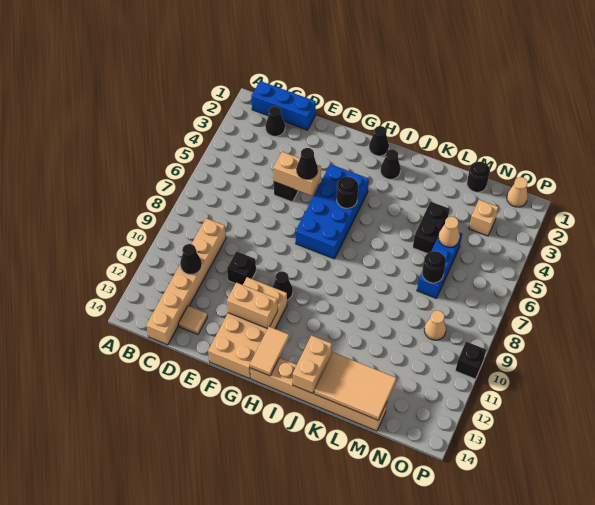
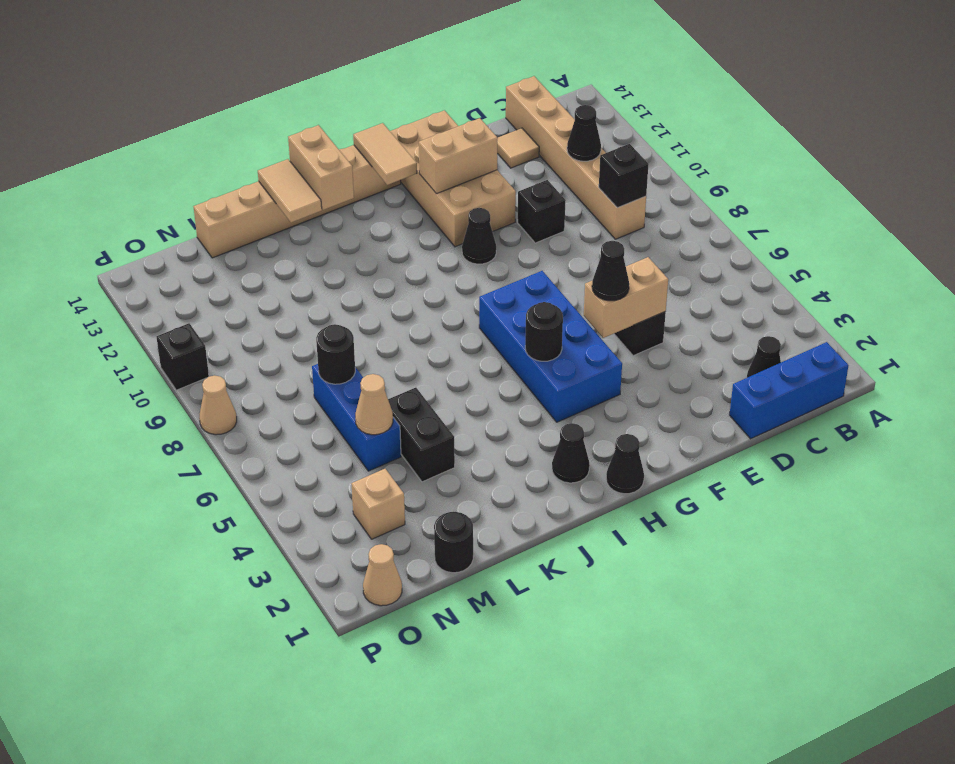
none -> black 1x1 brick [599,144,649,208]
tan 2x3 tile [314,352,396,420] -> tan 1x2 tile [258,159,322,222]
tan 1x1 cone [424,310,446,340] -> tan 1x1 cone moved to [199,376,237,435]

